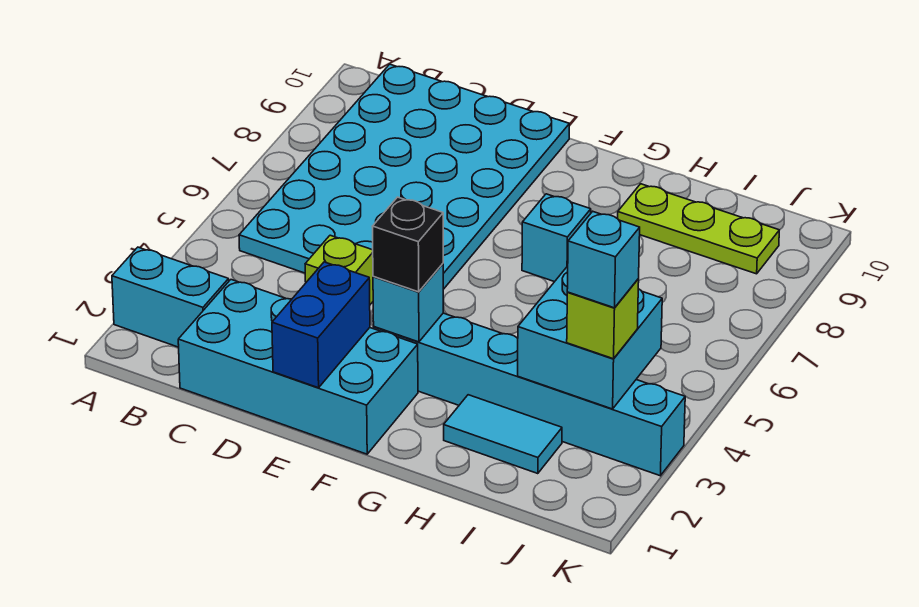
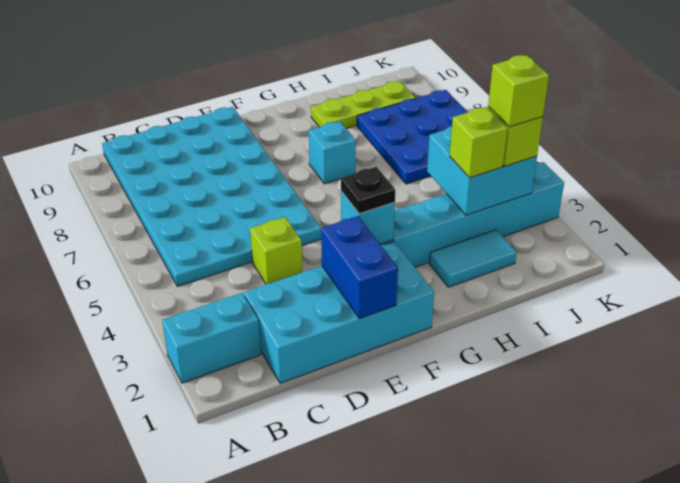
black 1x1 brick [372,197,443,292] -> black 1x1 plate [341,167,395,214]
none -> lime 1x1 brick [450,107,508,178]
none -> blue 3x3 plate [357,90,467,184]
cyan 1x1 brick [567,211,640,308] -> lime 1x1 brick [488,55,549,127]

